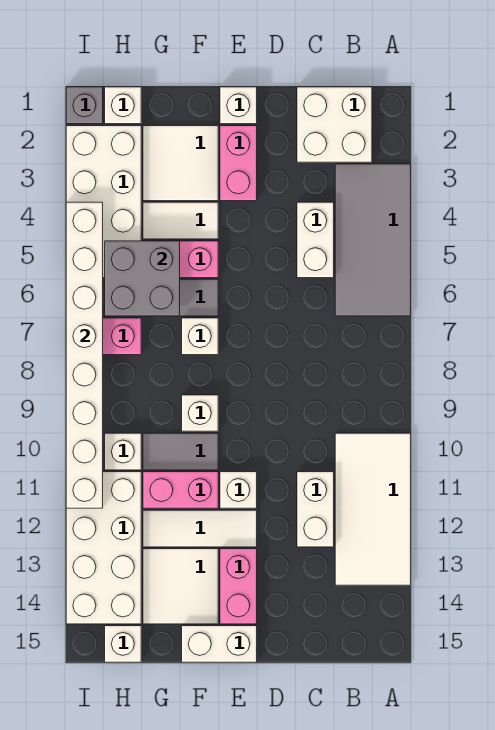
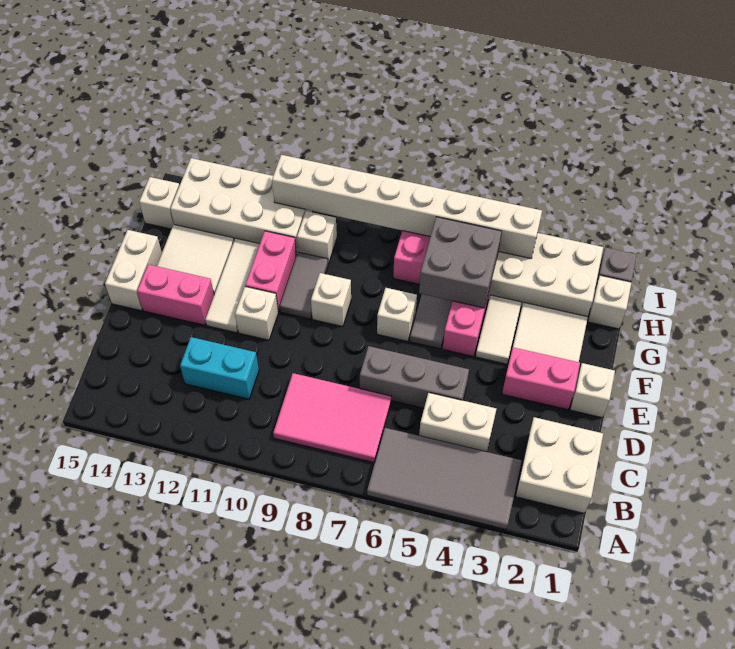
white 2x4 tile [335,433,411,585] -> none
none -> pink 2x3 tile [273,373,391,463]
white 1x2 brick [297,472,334,547] -> cyan 1x2 brick [180,337,259,399]
none -> grey 1x3 brick [360,346,469,408]

